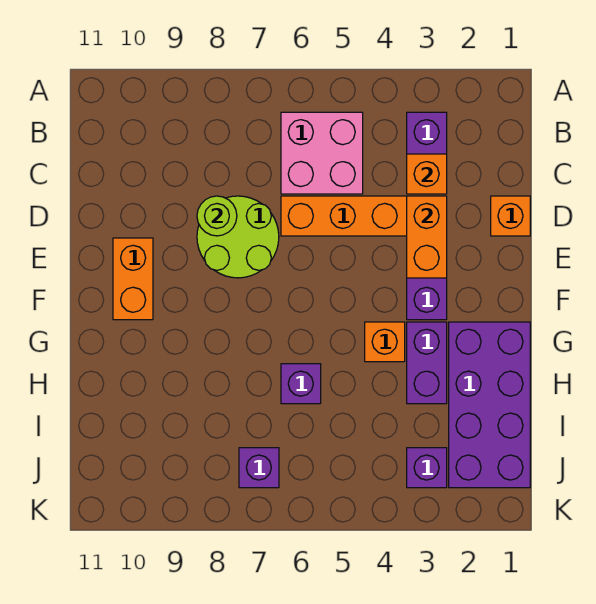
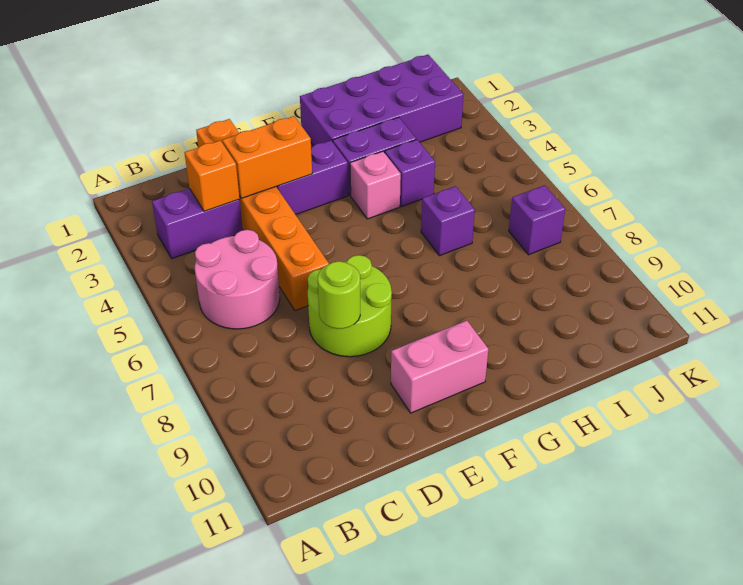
pink 2x2 brick [281,112,363,194] -> pink 2x2 round brick [195,230,280,329]
orange 1x2 brick [113,238,153,320] -> pink 1x2 brick [391,321,488,413]
orange 1x1 brick [365,322,405,362] -> pink 1x1 brick [350,151,401,219]
purple 1x1 brick [407,448,447,488] -> purple 1x1 brick moved to [385,139,435,206]

